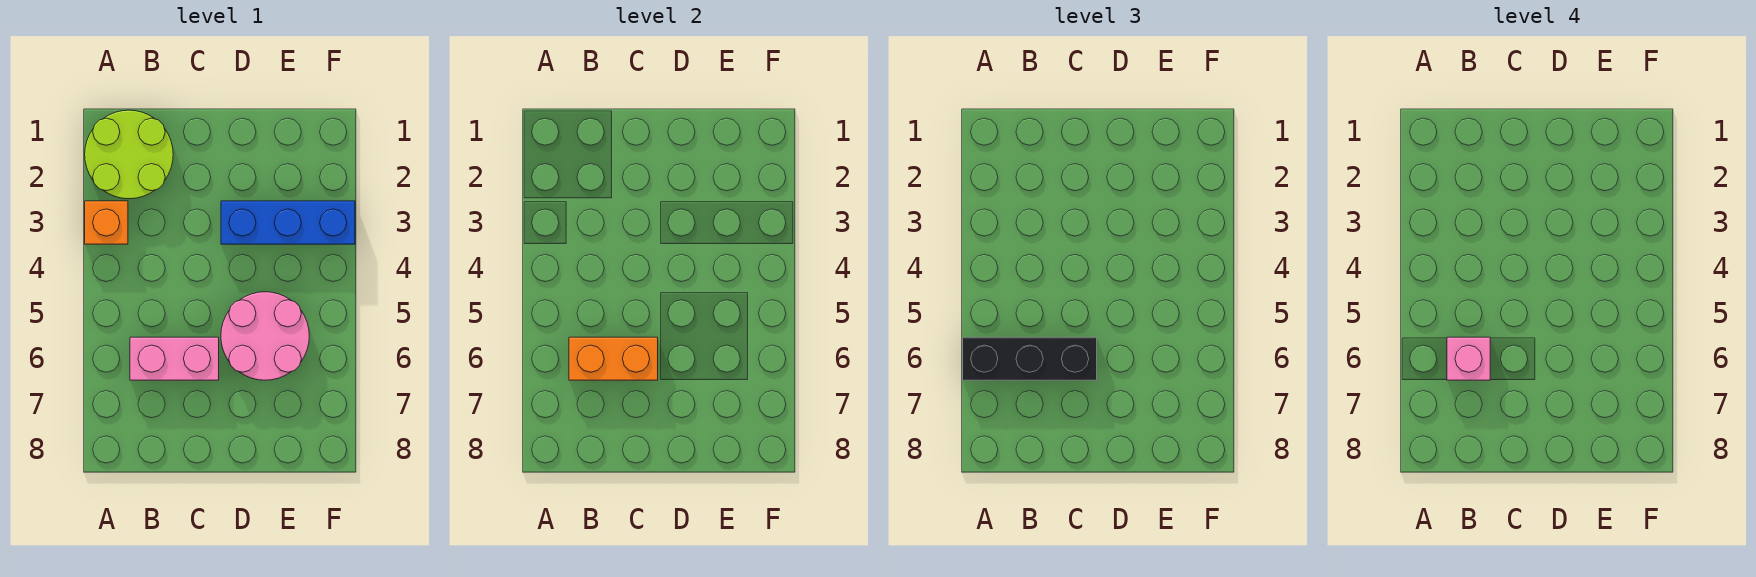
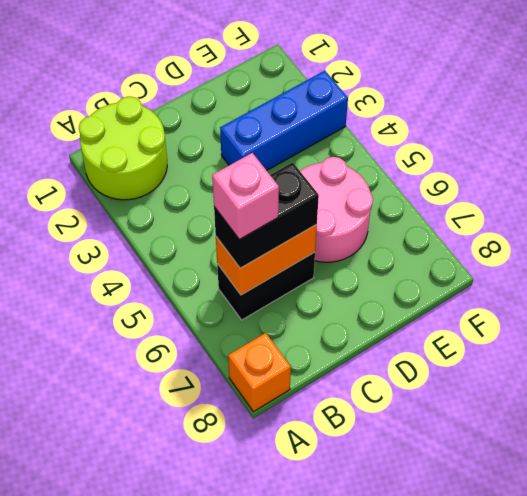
orange 1x1 brick [85,201,128,244] -> orange 1x1 brick moved to [228,333,291,412]
black 1x3 brick [963,337,1097,380] -> black 1x2 brick [214,162,319,268]
pink 1x2 brick [130,337,219,380] -> black 1x2 brick [217,252,315,320]

